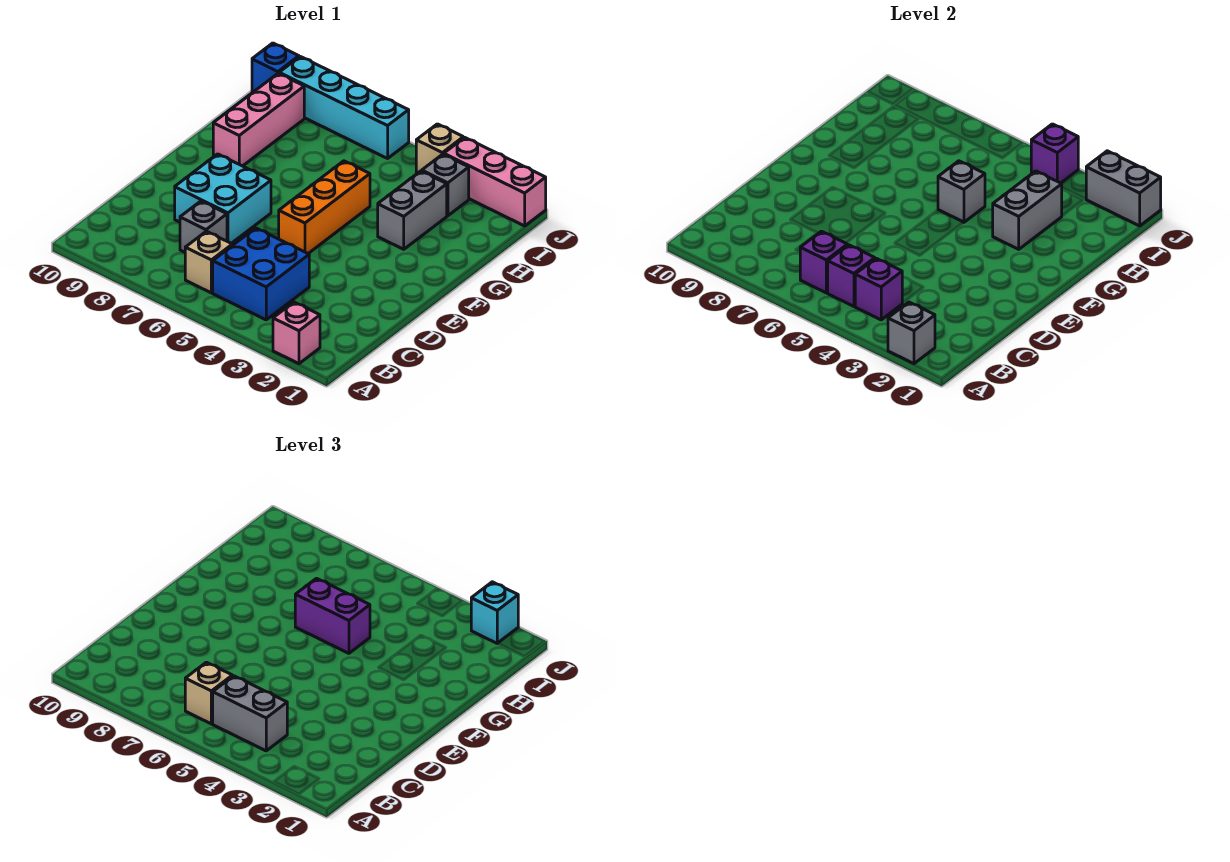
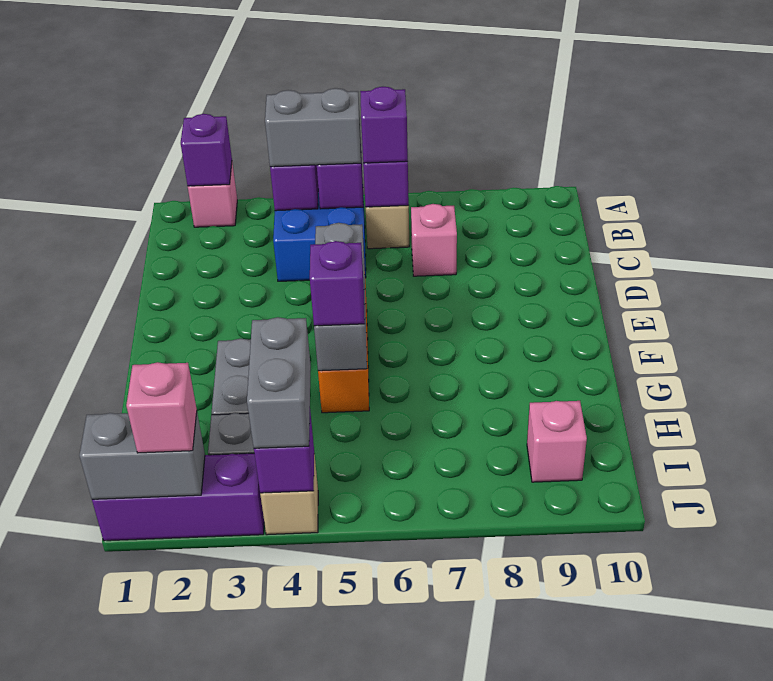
grey 1x1 brick [888,302,935,364] -> purple 1x1 brick [181,114,232,186]
tan 1x1 brick [185,662,232,724] -> purple 1x1 brick [360,87,408,163]
grey 1x1 brick [180,201,227,252] -> pink 1x1 brick [411,204,457,276]
cyan 2x2 brick [175,154,271,243] -> none
grey 1x2 brick [993,171,1062,249] -> grey 1x2 brick moved to [247,317,311,448]
grey 1x1 brick [938,161,985,222] -> grey 1x3 brick [314,223,367,371]
purple 1x2 brick [295,578,370,653] -> purple 1x1 brick [310,241,365,326]
pink 1x3 brick [213,73,304,166] -> pink 1x1 brick [527,401,587,482]
pink 1x3 brick [444,138,546,226] -> purple 1x3 brick [92,453,264,541]
cyan 1x1 brick [471,582,518,643] -> pink 1x1 brick [126,362,197,453]
cyan 1x4 brick [279,57,409,158] -> none
blue 1x1 brick [252,43,299,92] -> none

